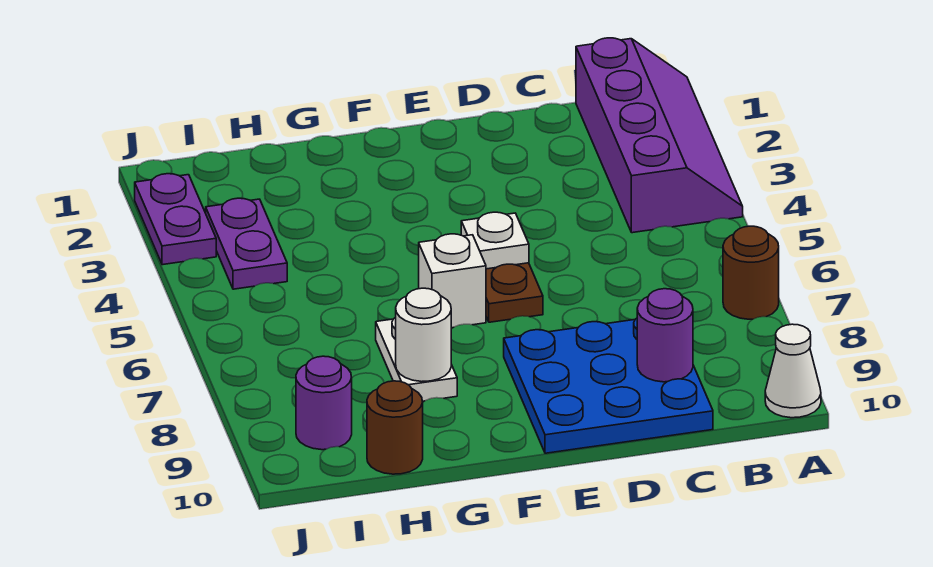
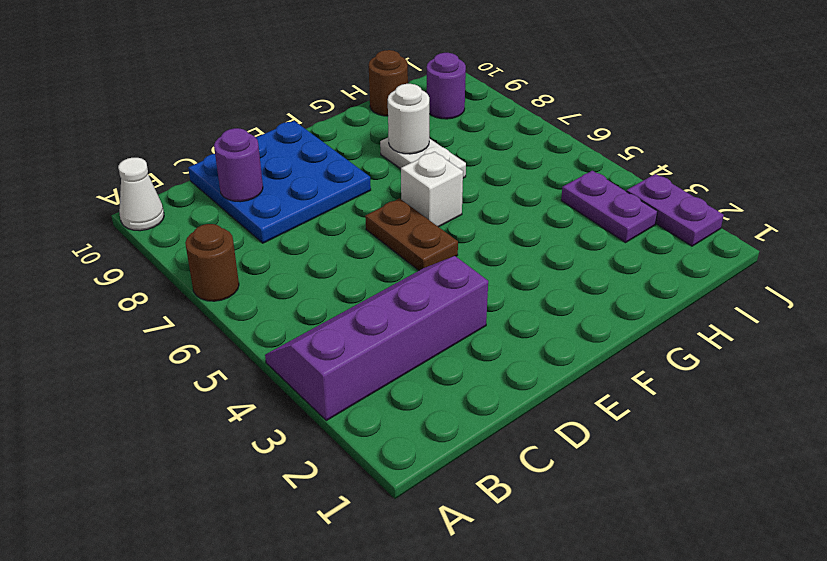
purple 2x4 slope [576,38,743,233] -> purple 2x4 slope turned to [265,256,488,421]
white 1x1 plate [461,212,529,269] -> none

